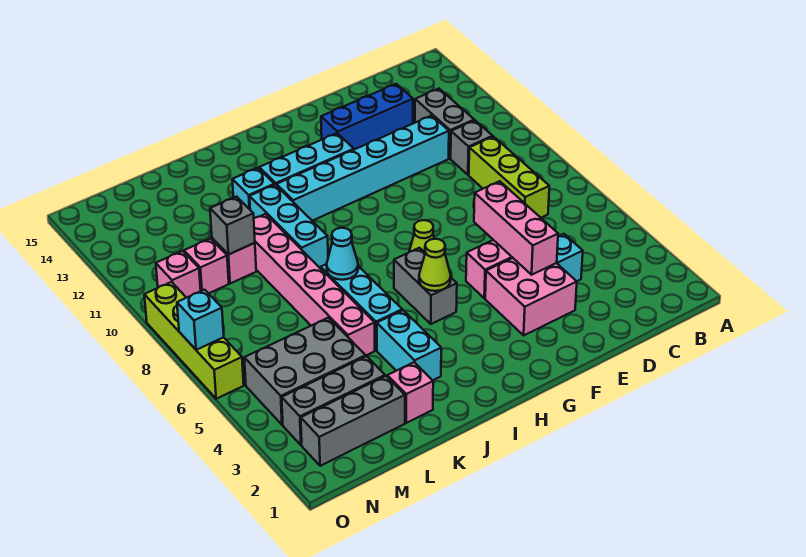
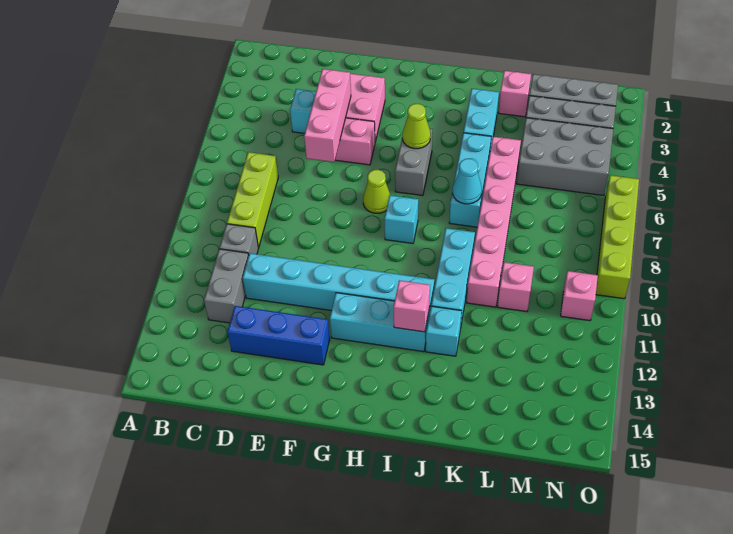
grey 1x1 brick [210,197,255,255] -> none
pink 1x1 brick [184,239,229,293] -> pink 1x1 brick moved to [394,280,430,332]
cyan 1x1 brick [177,290,224,350] -> cyan 1x1 brick moved to [385,195,418,243]

